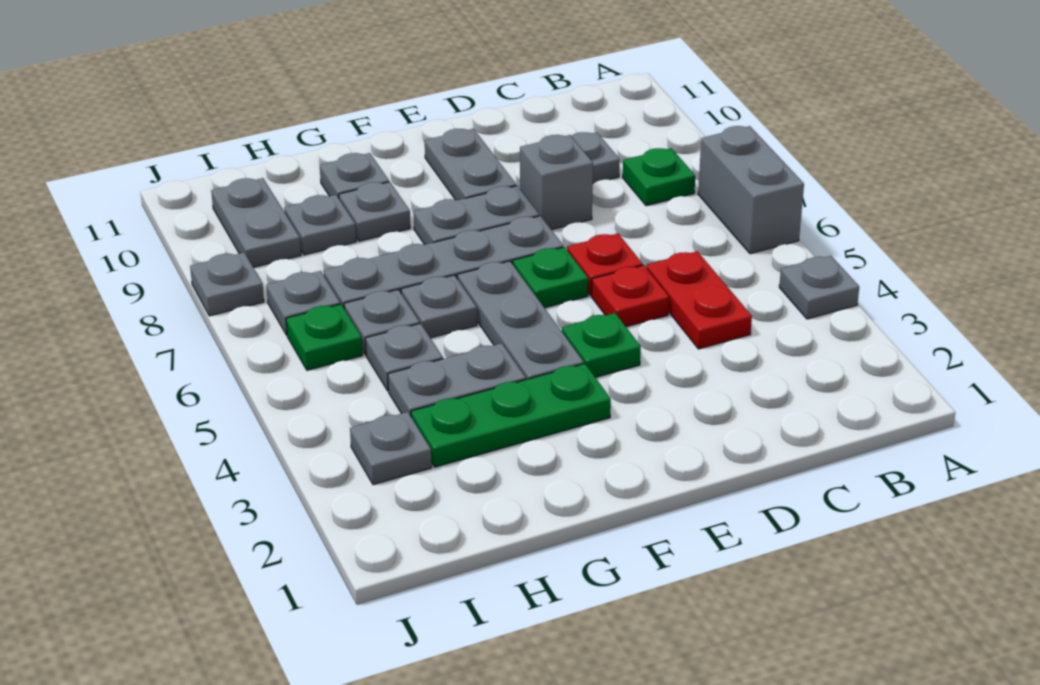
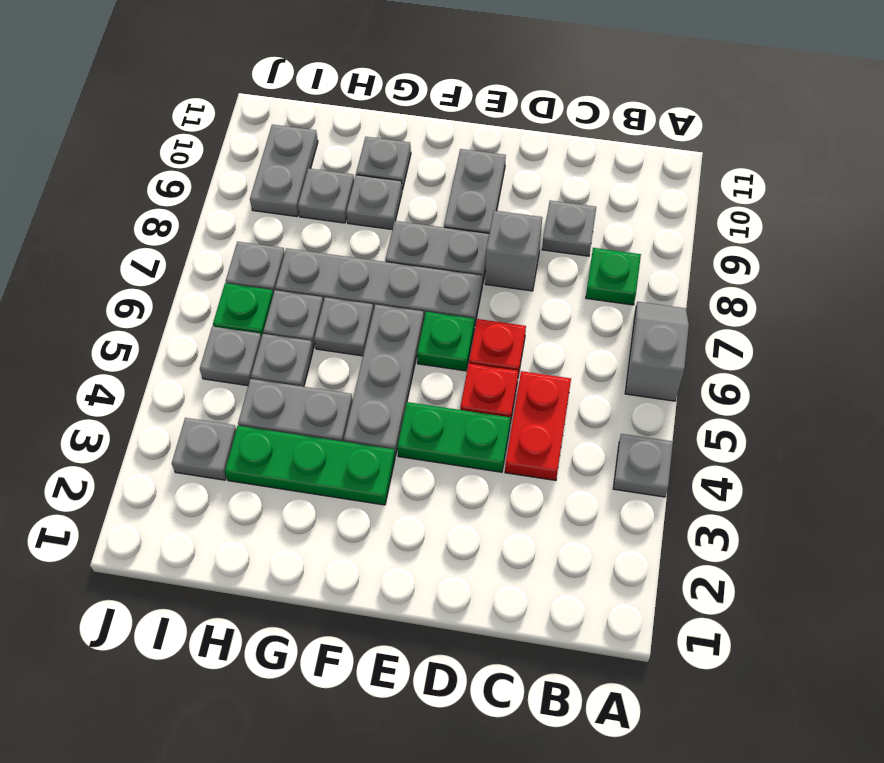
grey 1x2 brick [698,126,804,254] -> grey 1x2 slope [625,302,689,401]
green 1x1 plate [562,313,641,378] -> green 1x2 plate [397,402,511,472]
grey 1x1 plate [190,253,264,316] -> grey 1x1 plate moved to [200,326,261,386]

